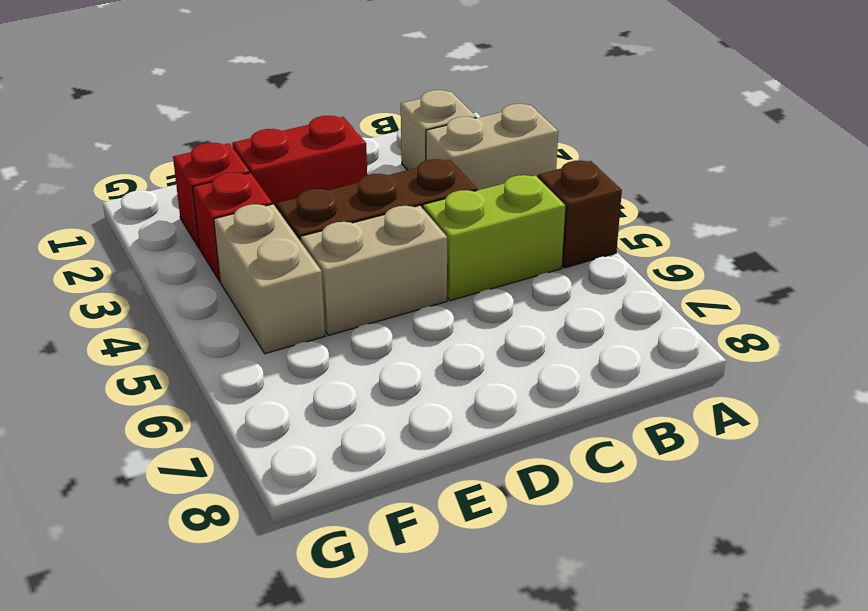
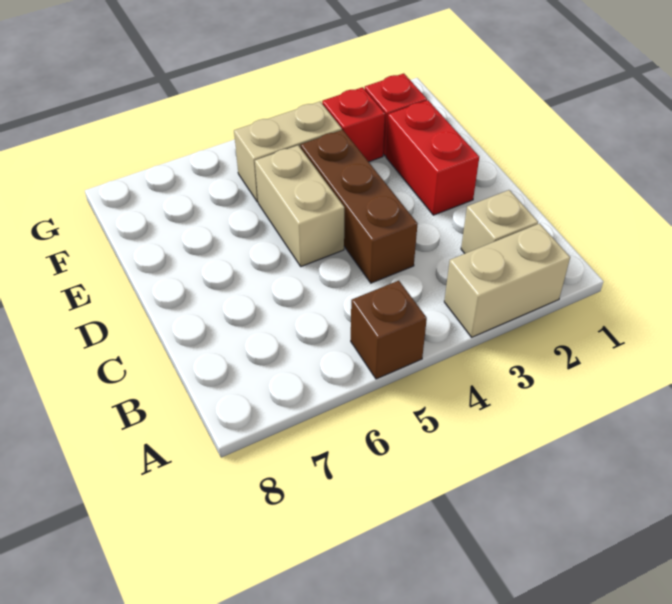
tan 1x2 brick [426,104,558,190] -> tan 1x2 brick turned to [444,223,570,337]
lime 1x2 brick [423,175,565,301] -> none

